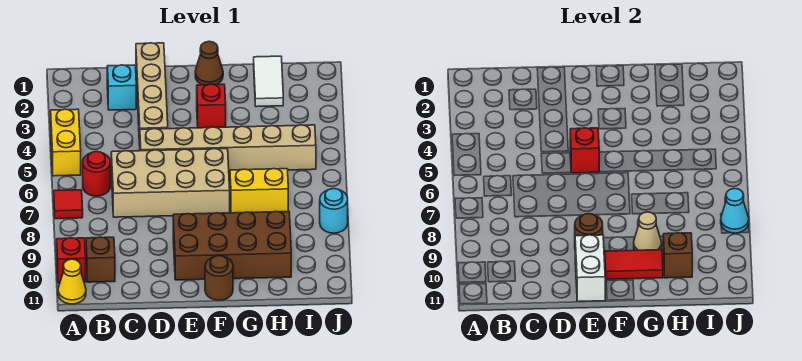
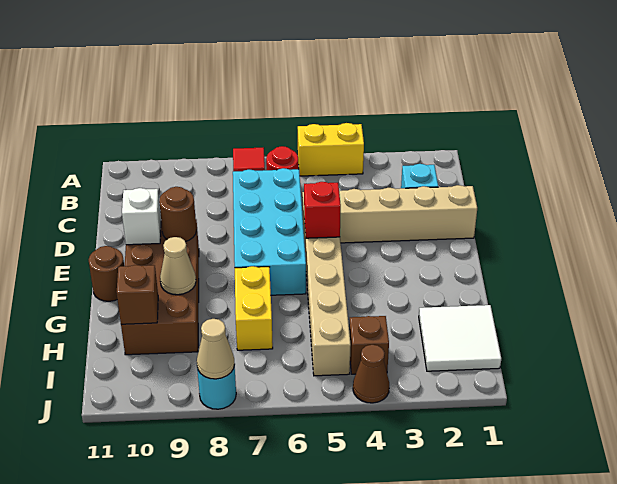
red 1x1 brick [57,238,86,283] -> none
yellow 1x1 cone [58,259,86,304] -> none
brown 1x1 brick [86,237,115,282] -> brown 1x1 brick moved to [349,316,389,374]
tan 2x4 brick [111,149,230,217] -> cyan 2x4 brick [233,168,306,295]
white 1x2 brick [575,235,605,301] -> white 1x1 brick [122,188,161,245]
brown 1x1 cone [195,41,223,85] -> brown 1x1 cone moved to [353,345,389,403]
red 1x1 brick [197,84,226,128] -> none
red 1x2 tile [605,250,663,279] -> none
white 1x2 tile [254,56,283,107] -> white 2x2 tile [419,305,501,371]
cyan 1x1 cone [721,189,749,233] -> tan 1x1 cone [197,319,235,379]

